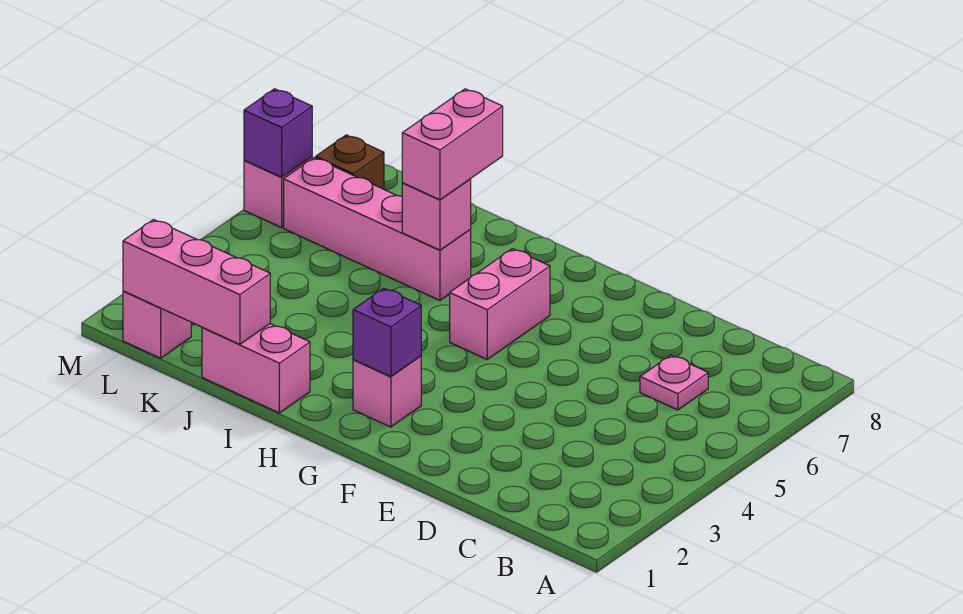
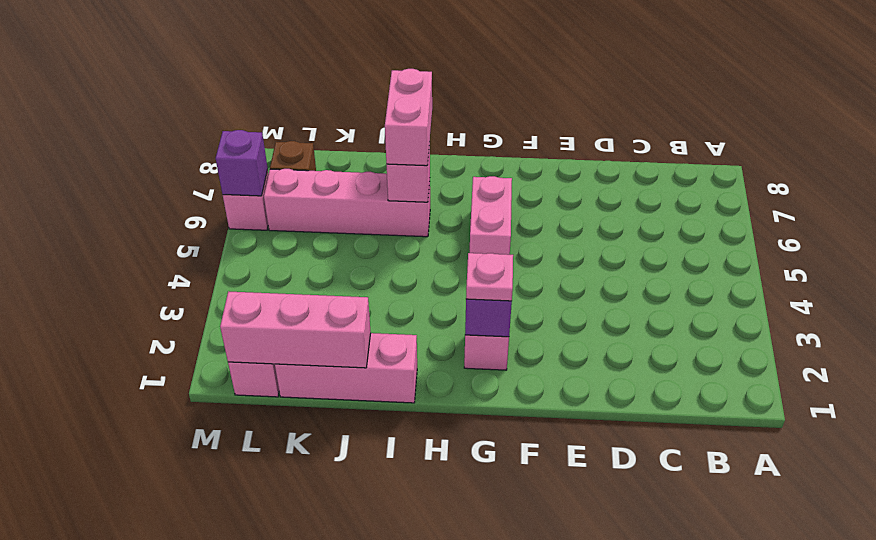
pink 1x1 plate [640,355,708,410] -> pink 1x1 plate moved to [466,253,513,301]
pink 1x2 brick [202,324,310,413] -> pink 1x3 brick [275,333,417,403]

